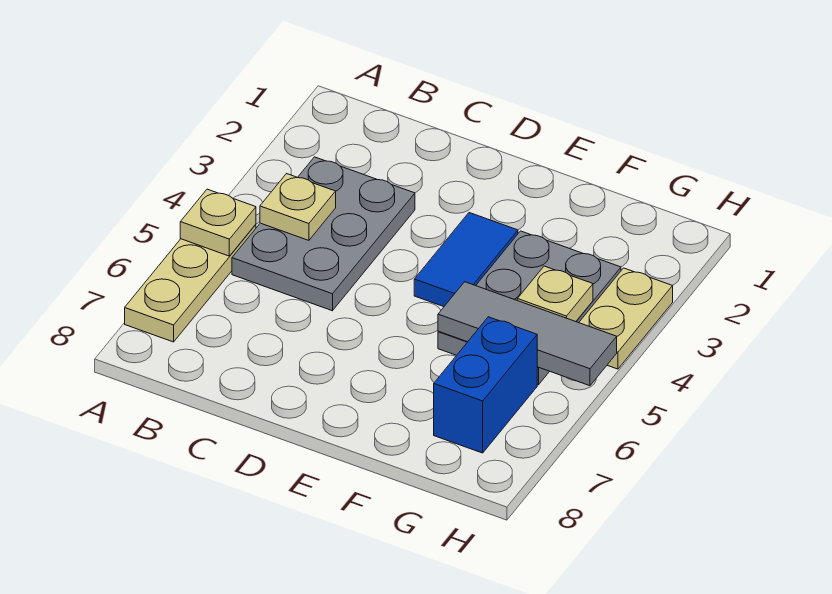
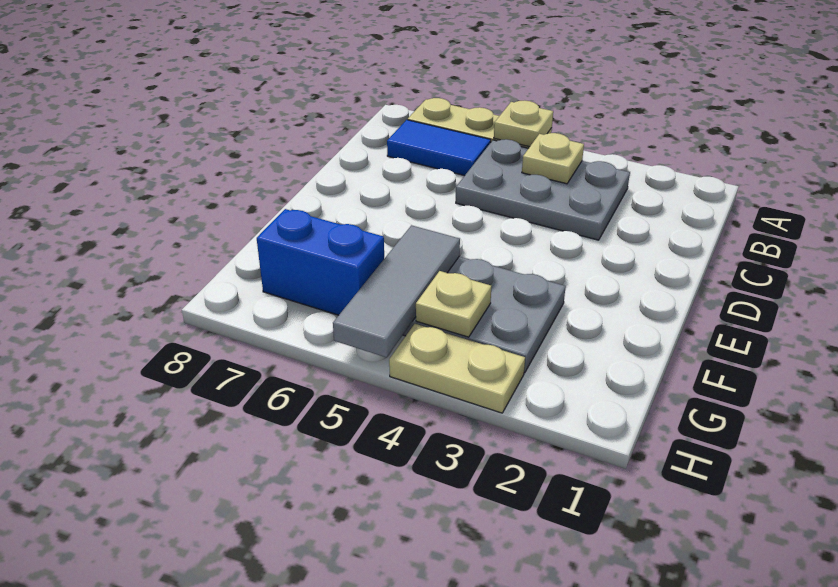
blue 1x2 tile [414,213,518,307] -> blue 1x2 tile moved to [387,120,491,176]

